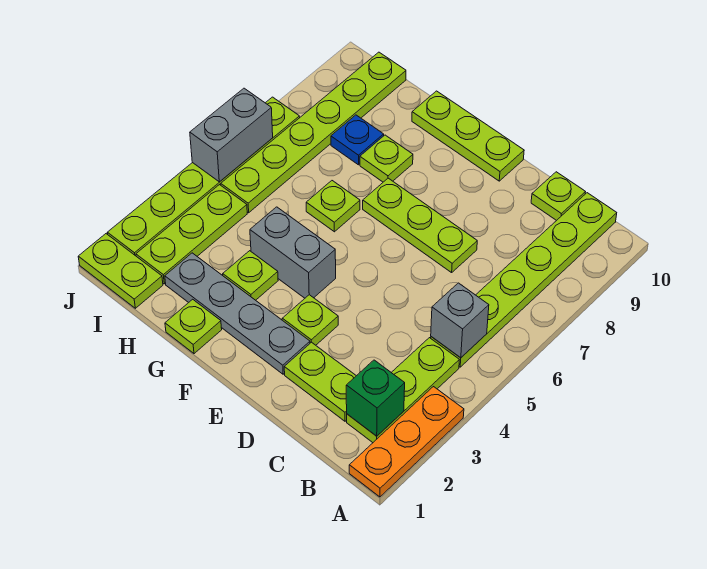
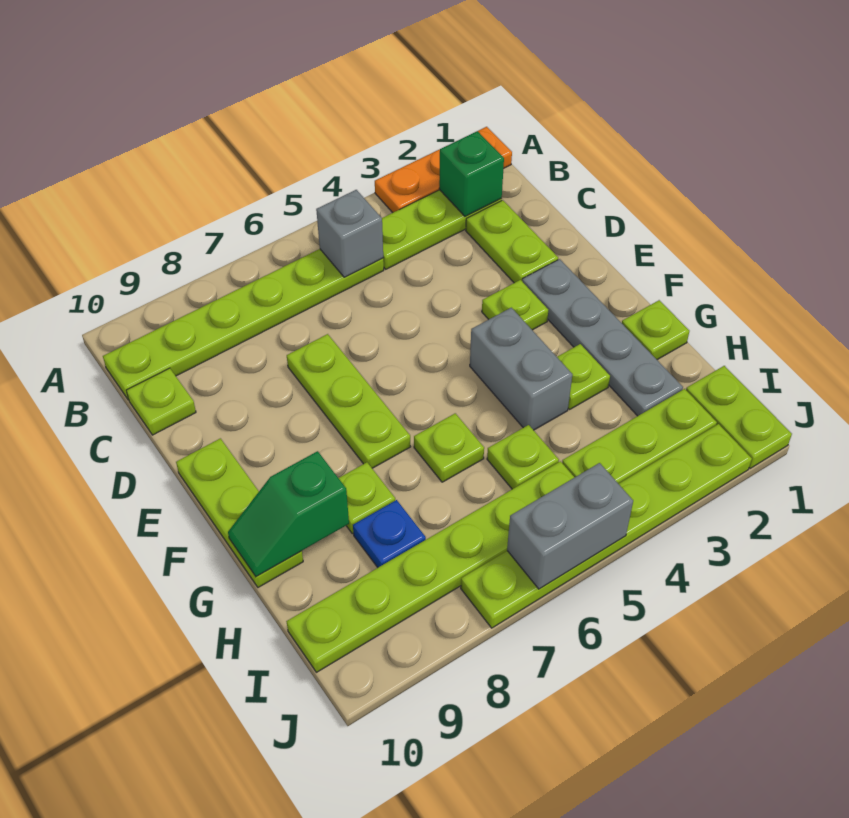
none -> green 1x2 slope [228,451,349,576]
none -> lime 1x1 plate [487,425,559,489]

